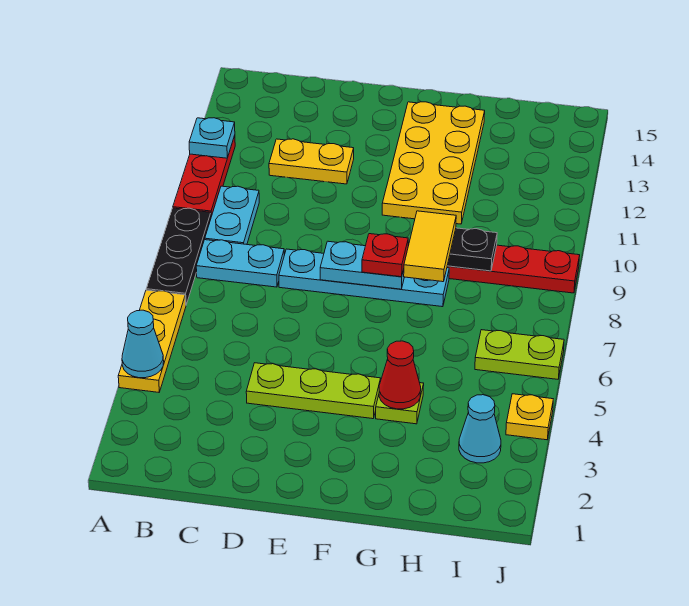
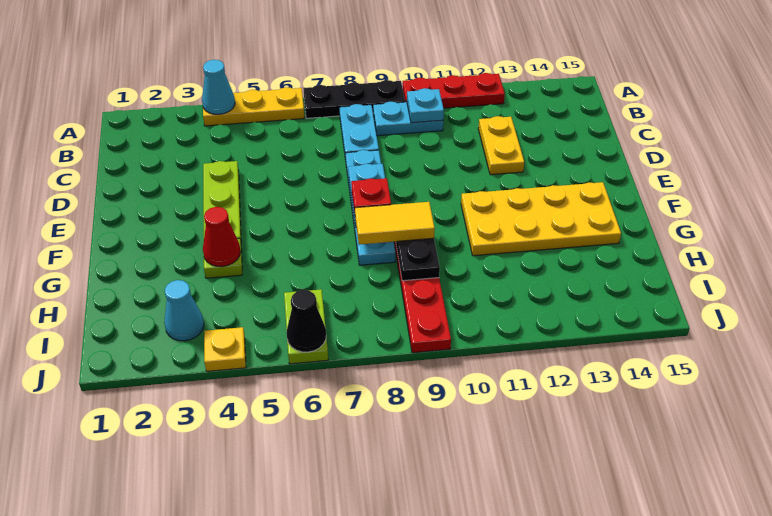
cyan 1x1 plate [189,118,235,158] -> cyan 1x1 plate moved to [407,88,444,123]
none -> black 1x1 cone [287,290,326,352]

